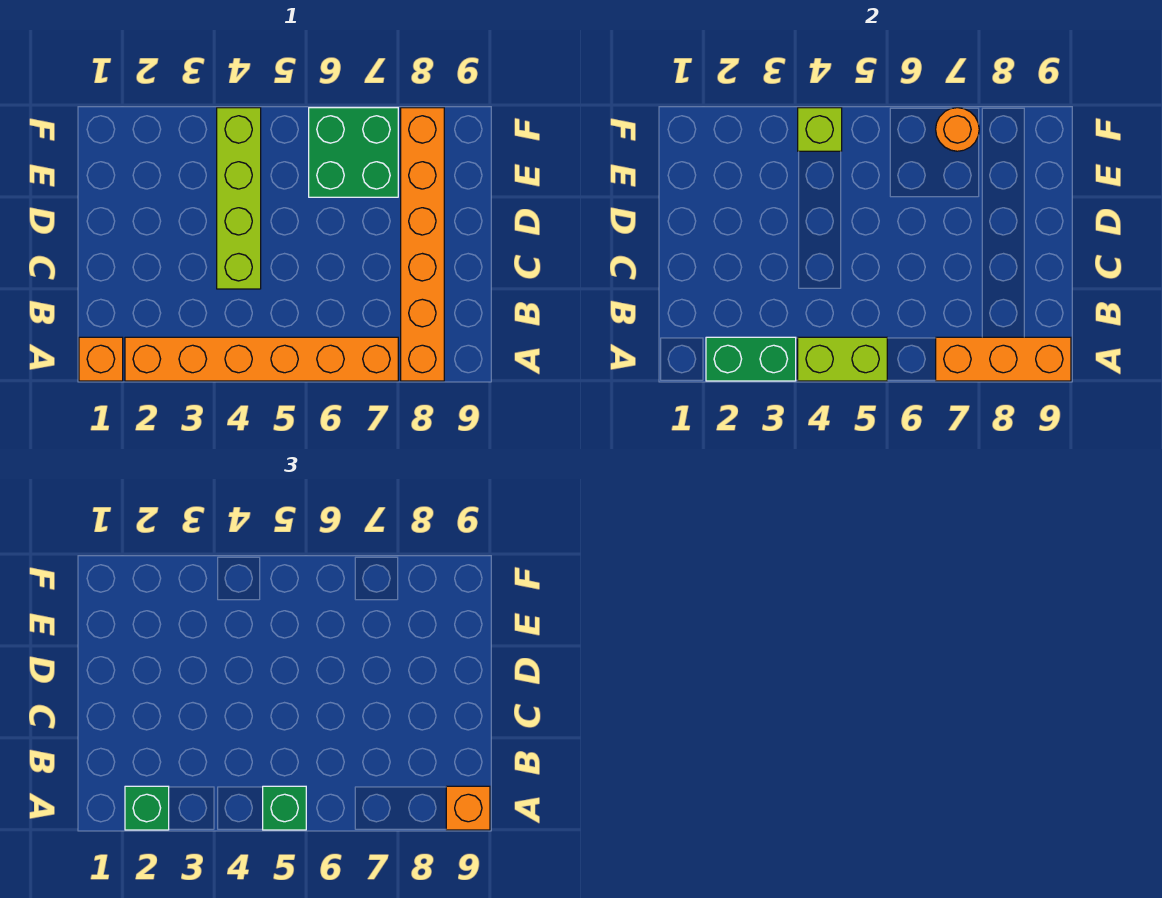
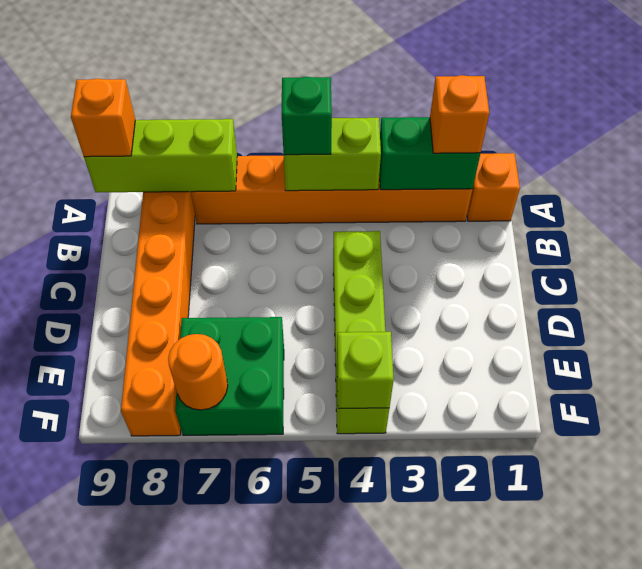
green 1x1 brick [125,786,169,830] -> orange 1x1 brick [430,75,489,153]
orange 1x3 brick [936,337,1071,381] -> lime 1x3 brick [84,119,237,192]

